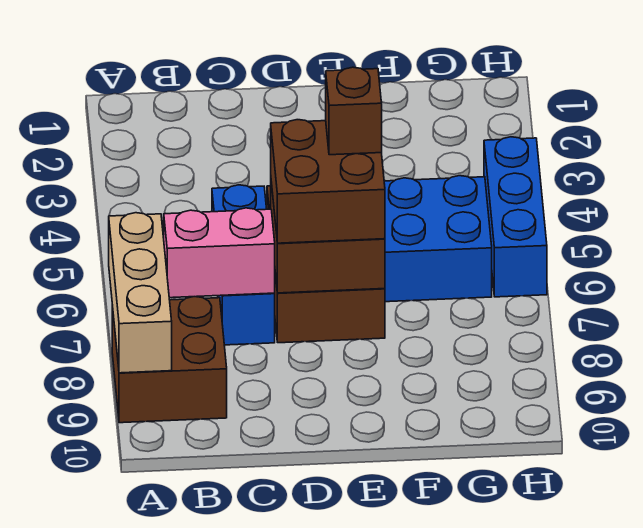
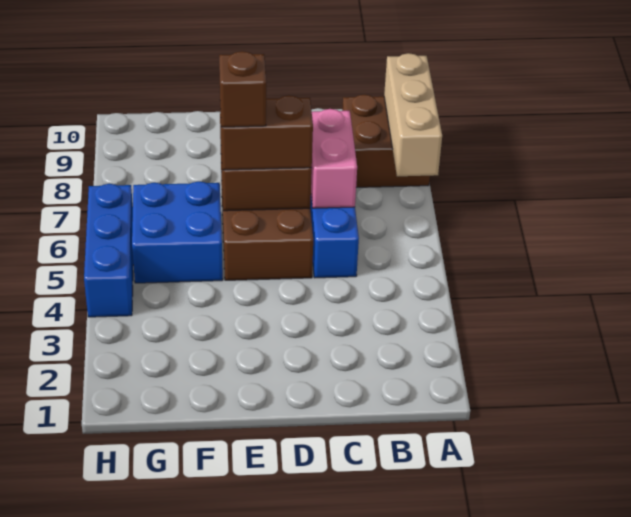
pink 1x2 brick [164,208,275,298] -> pink 1x2 brick turned to [311,109,357,208]
brown 2x2 brick [271,120,385,243] -> brown 1x2 brick [220,95,313,170]

